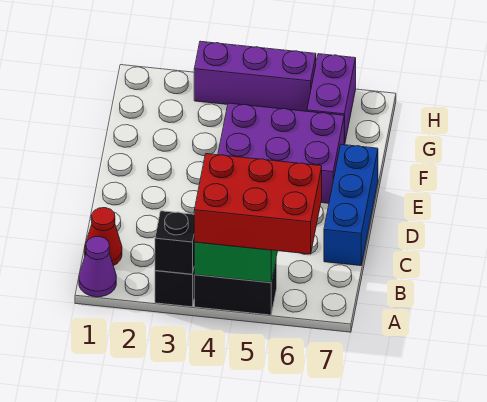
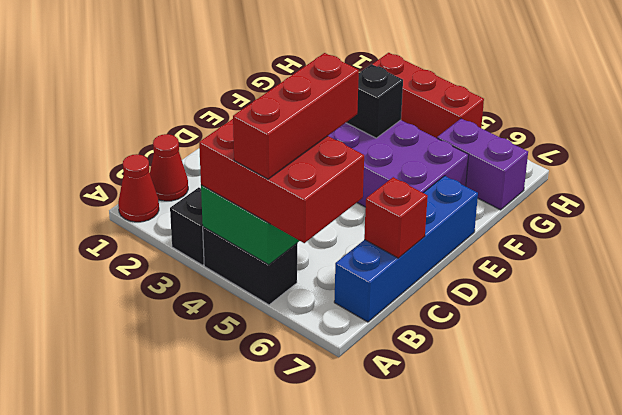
purple 1x1 cone [79,236,116,297] -> red 1x1 cone [118,154,159,222]
black 1x1 brick [155,211,194,274] -> black 1x1 brick moved to [346,64,403,138]
none -> red 1x3 brick [233,53,359,179]
blue 1x3 brick [324,144,378,266] -> blue 1x4 brick [334,176,478,322]
none -> red 1x1 brick [364,177,428,258]
purple 1x2 brick [307,54,356,145] -> purple 1x2 brick turned to [437,119,528,210]
purple 1x3 brick [194,41,316,111] -> red 1x3 brick [372,53,484,138]

